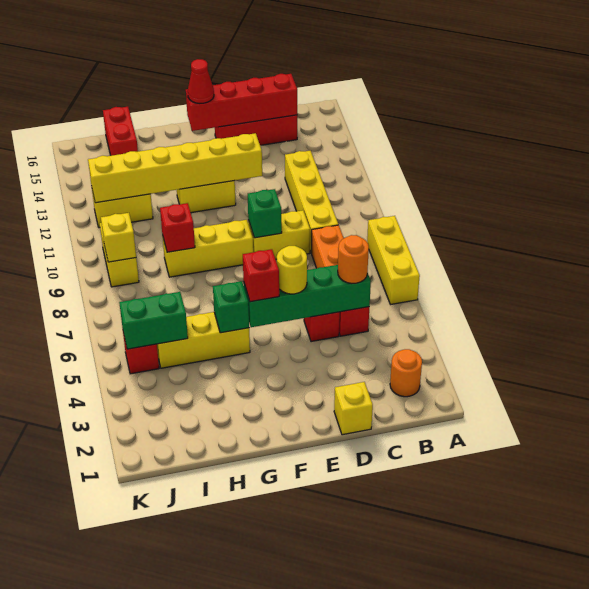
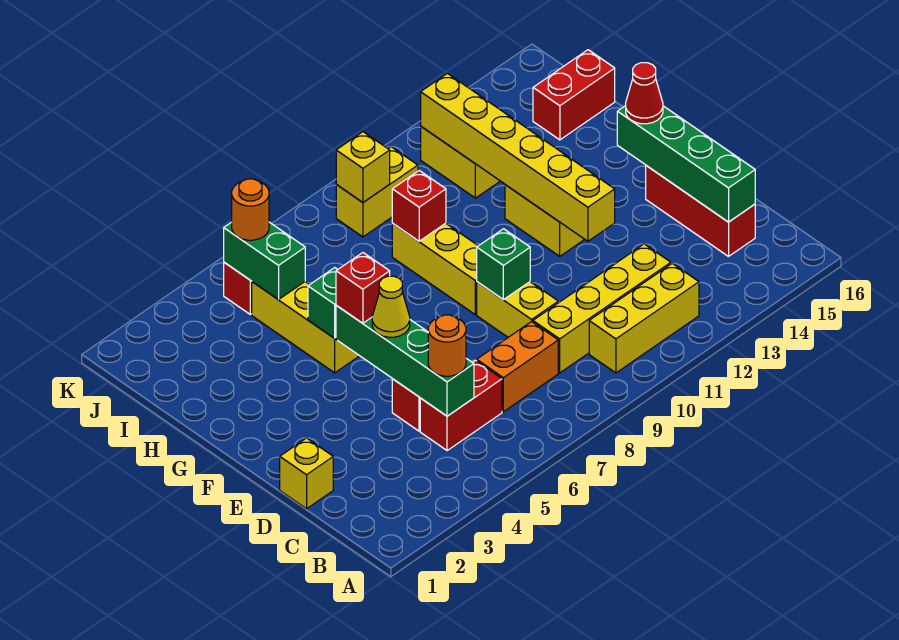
yellow 1x3 brick [367,216,420,304] -> yellow 1x3 brick moved to [589,263,699,373]
orange 1x1 round brick [390,349,422,397] -> orange 1x1 round brick moved to [232,179,269,240]
red 1x4 brick [186,74,297,131] -> green 1x4 brick [617,106,755,222]
yellow 1x1 round brick [277,246,307,294] -> yellow 1x1 cone [372,276,410,337]

